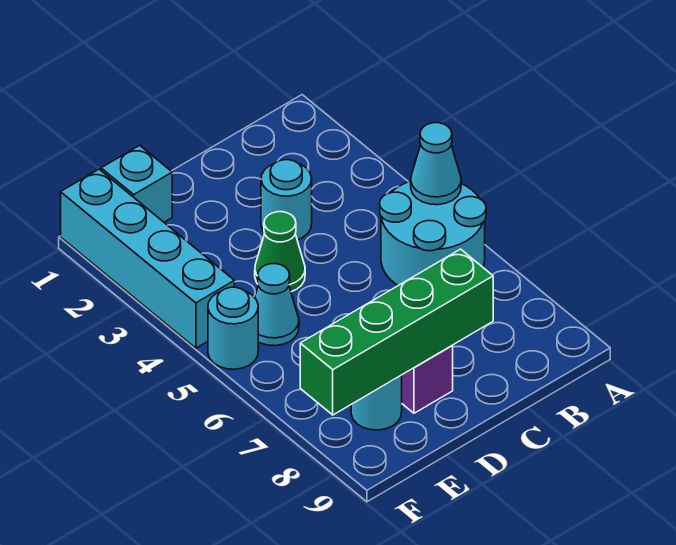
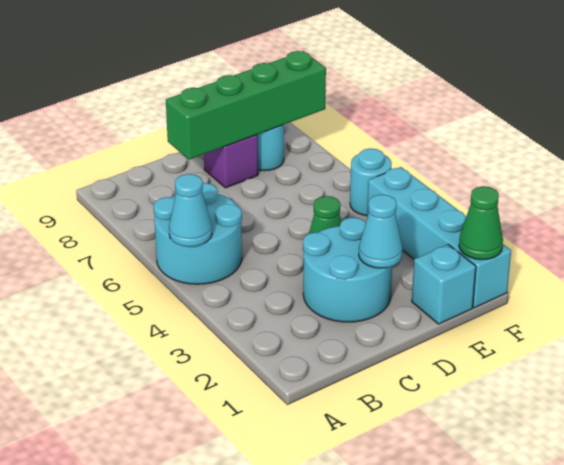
cyan 1x1 round brick [261,160,312,240] -> cyan 2x2 round brick [303,217,392,322]
cyan 1x1 cone [255,264,299,346] -> cyan 1x1 cone moved to [359,195,403,268]
none -> green 1x1 cone [459,186,503,260]

